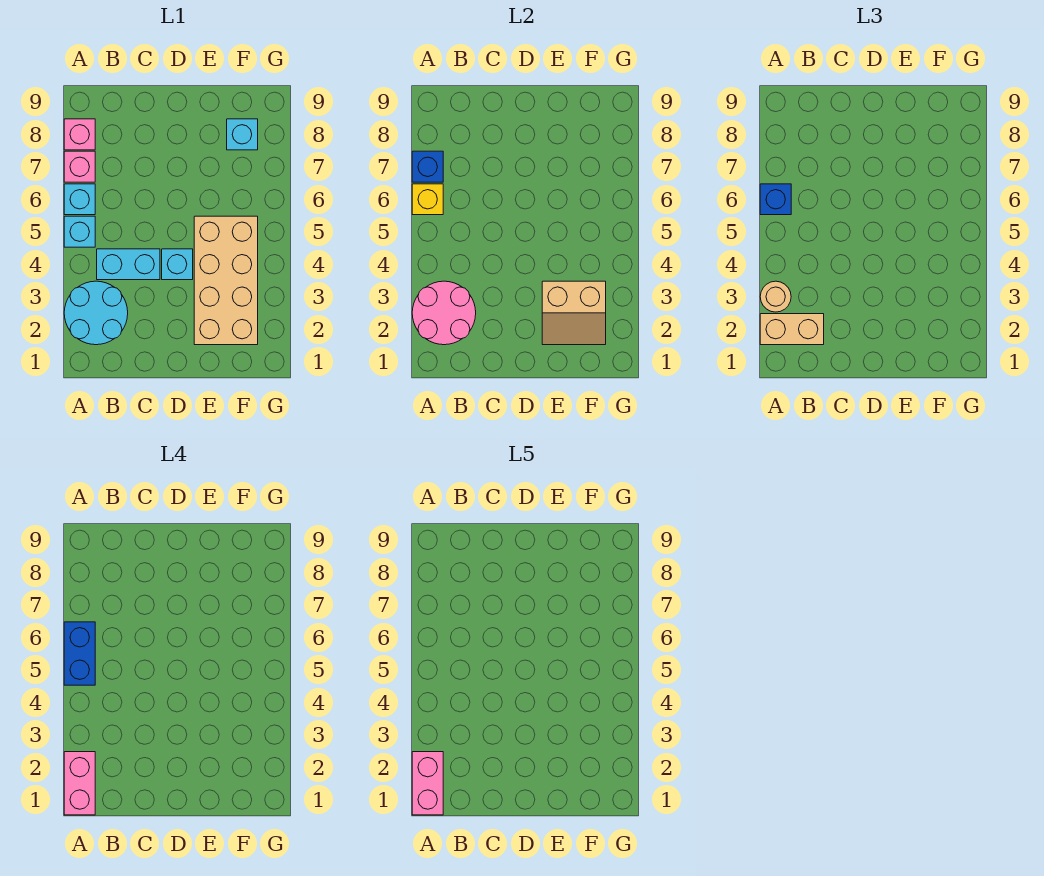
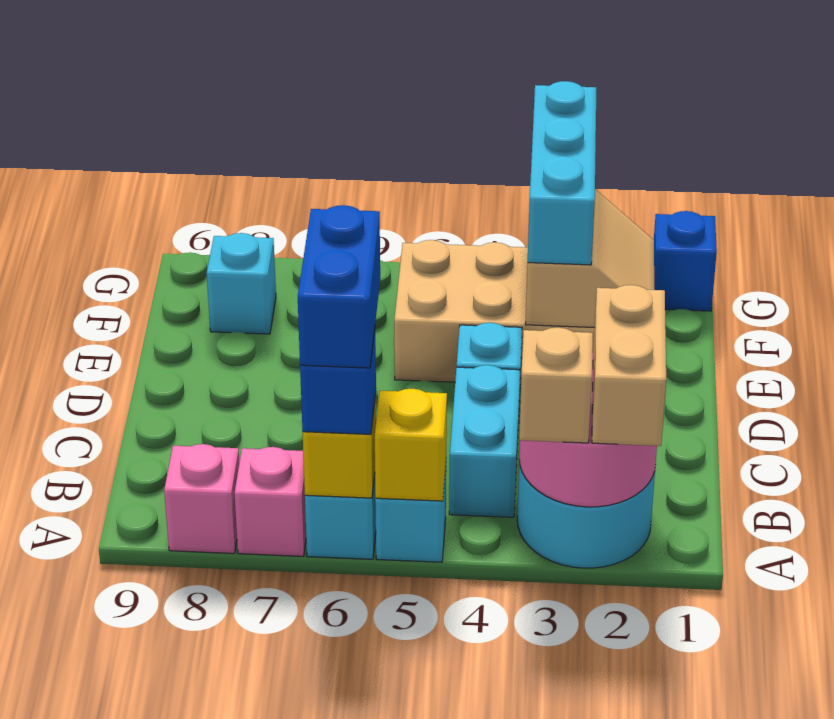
pink 1x2 brick [64,752,95,815] -> none
pink 1x2 brick [412,752,443,815] -> none
tan 1x1 round brick [760,281,791,312] -> tan 1x1 brick [519,327,593,443]
none -> yellow 1x1 brick [375,389,447,501]
blue 1x2 brick [64,622,95,685] -> blue 1x2 brick turned to [298,205,380,368]
blue 1x1 brick [412,151,443,182] -> blue 1x1 brick moved to [654,211,717,311]
none -> cyan 1x3 brick [528,81,596,265]

